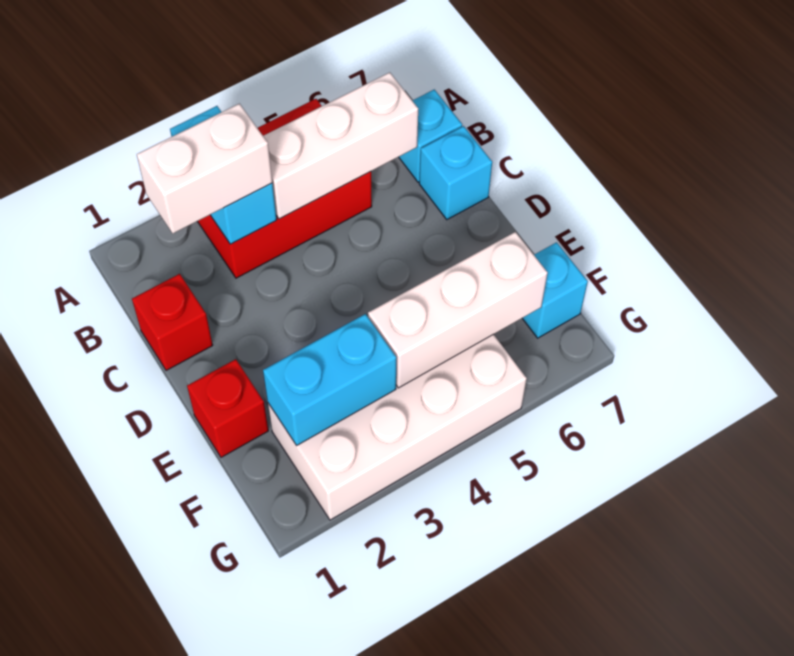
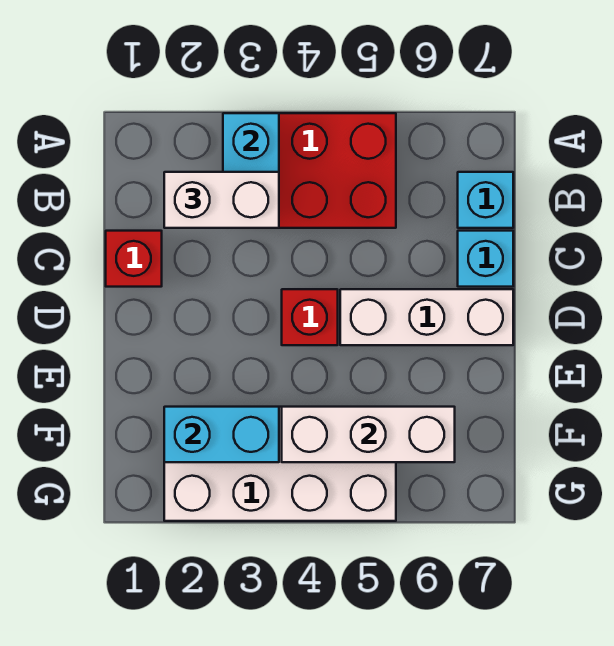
white 1x3 brick [263,72,418,219] -> white 1x3 brick moved to [340,289,513,345]
red 1x1 brick [187,359,268,457] -> red 1x1 brick moved to [282,289,338,345]
cyan 1x1 brick [522,242,588,338] -> none

